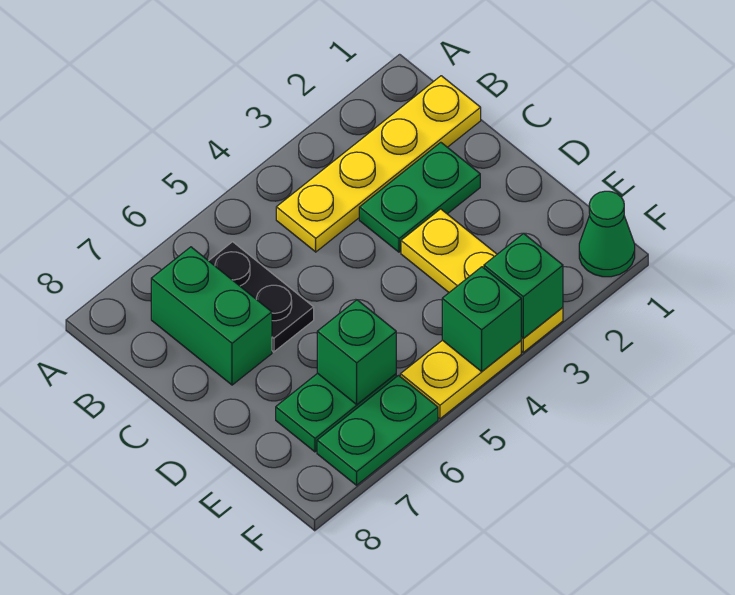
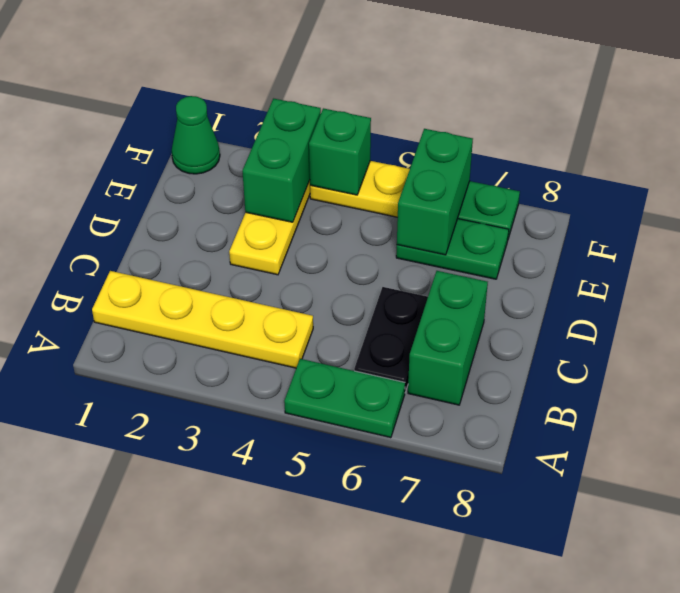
green 1x2 plate [359,142,480,252] -> green 1x2 plate moved to [284,359,405,438]
green 1x1 brick [317,300,396,404] -> green 1x2 brick [397,129,473,255]
green 1x1 brick [484,233,563,338] -> green 1x2 brick [242,99,321,222]

